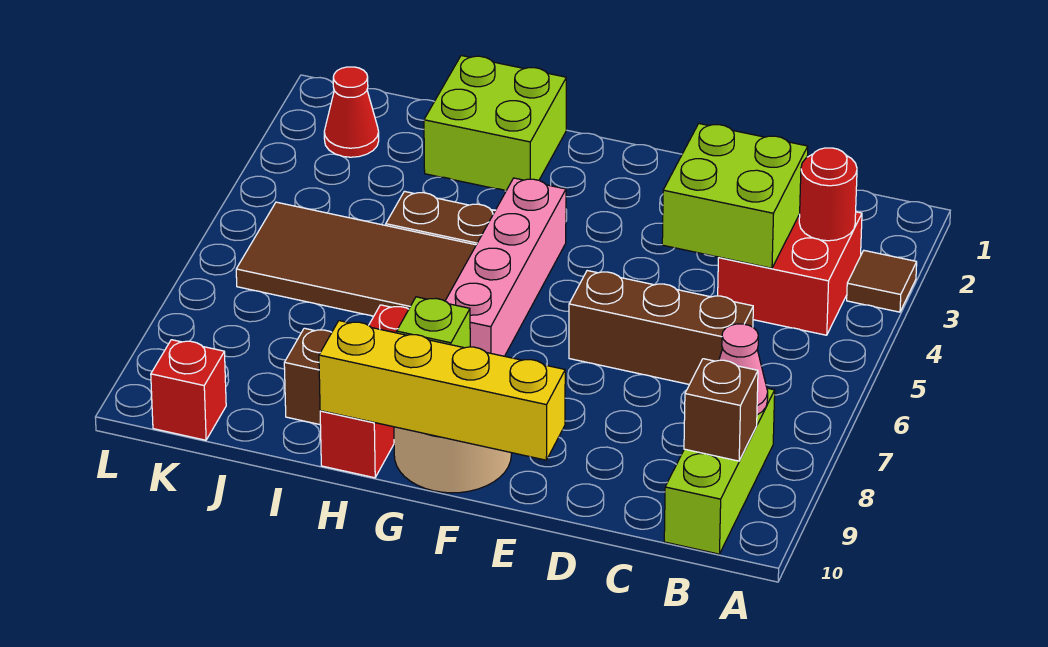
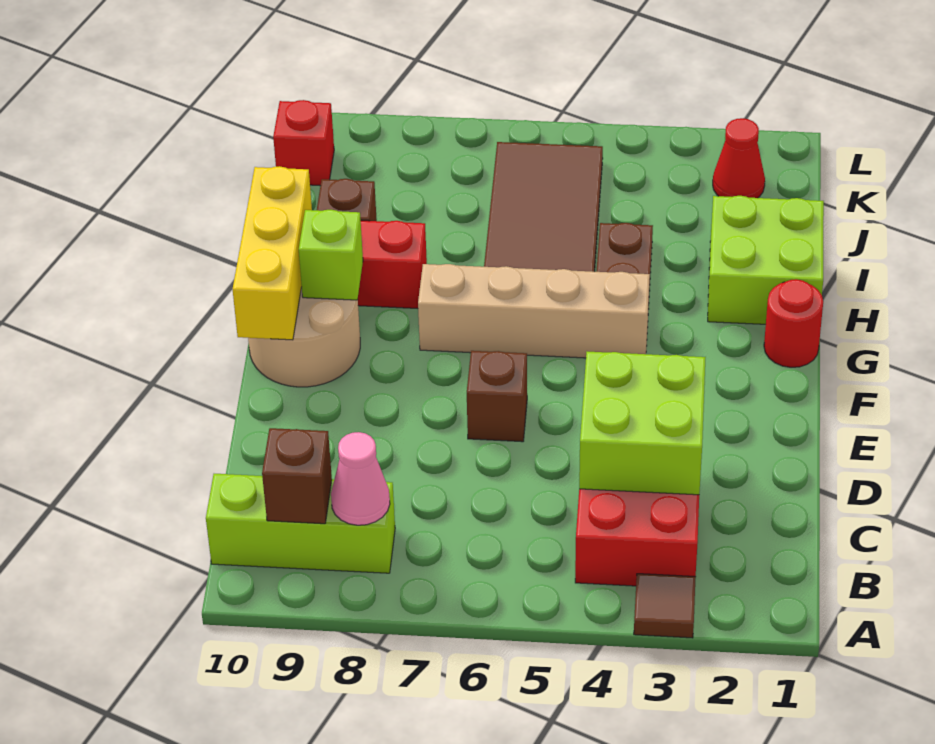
red 1x1 round brick [799,148,857,241] -> red 1x1 round brick moved to [764,279,823,367]
brown 1x3 brick [569,271,753,384] -> brown 1x1 brick [467,351,527,442]
yellow 1x4 brick [319,321,565,460] -> yellow 1x3 brick [233,166,312,340]
pink 1x4 brick [445,178,566,356] -> tan 1x4 brick [418,264,650,358]

